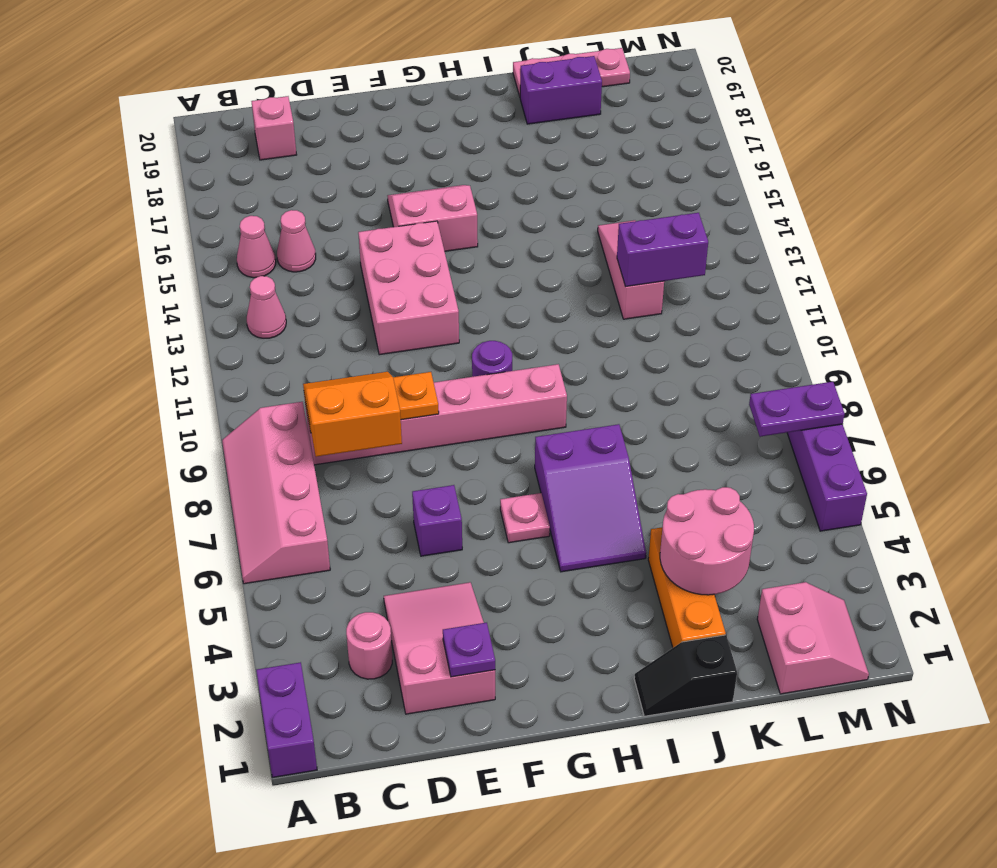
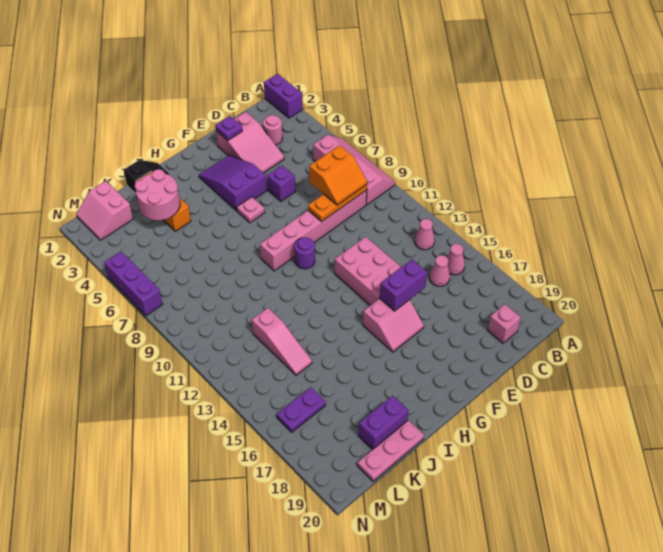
purple 2x3 slope [535,424,646,572] -> purple 2x3 slope moved to [199,155,267,211]
purple 1x2 brick [617,213,708,287] -> purple 1x2 brick moved to [380,259,427,311]
purple 1x2 plate [749,382,845,437] -> purple 1x2 plate moved to [277,387,326,432]

